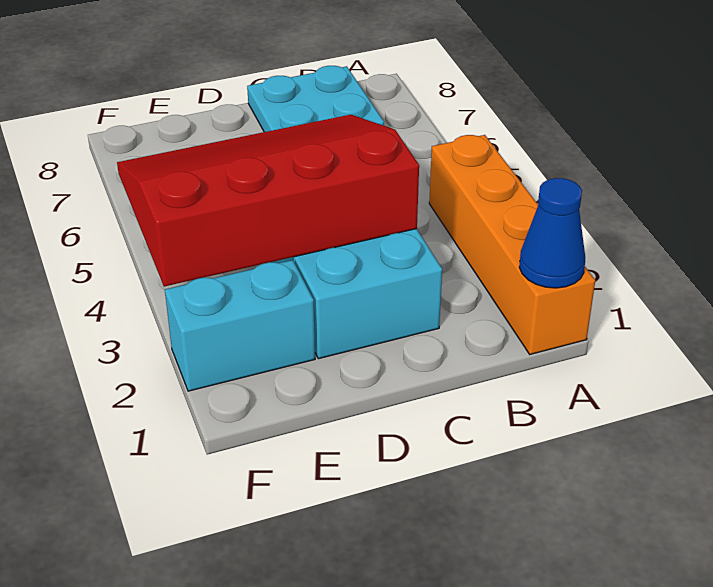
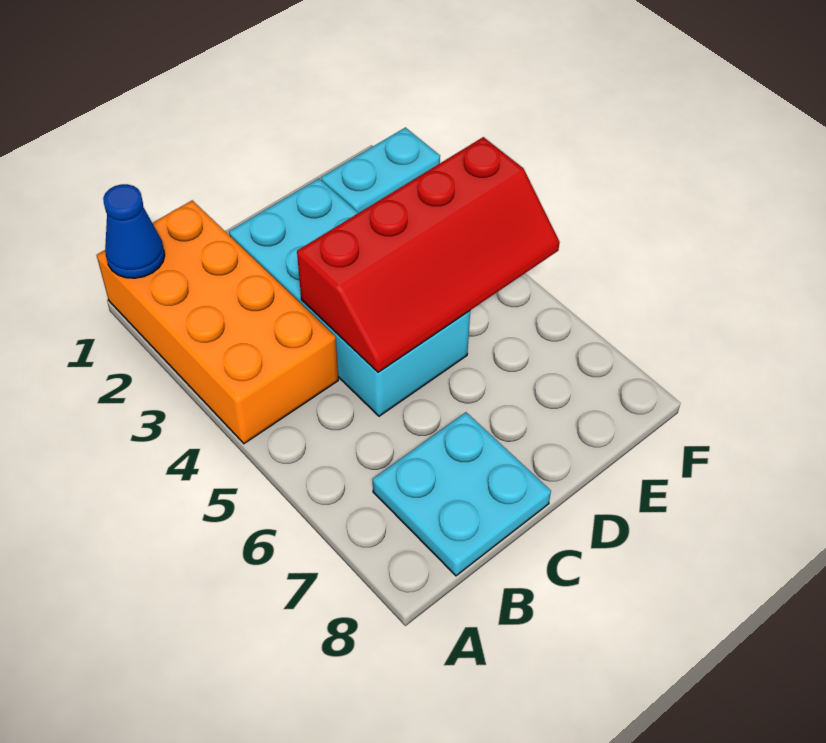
orange 1x4 brick [429,135,595,354] -> orange 2x4 brick [97,200,338,444]
red 3x4 slope [117,115,419,287] -> red 2x4 slope [297,137,560,372]

